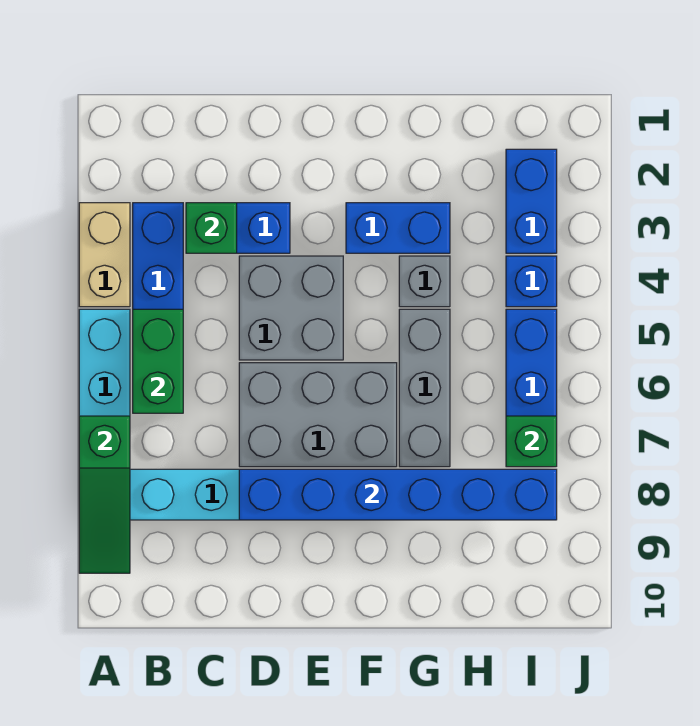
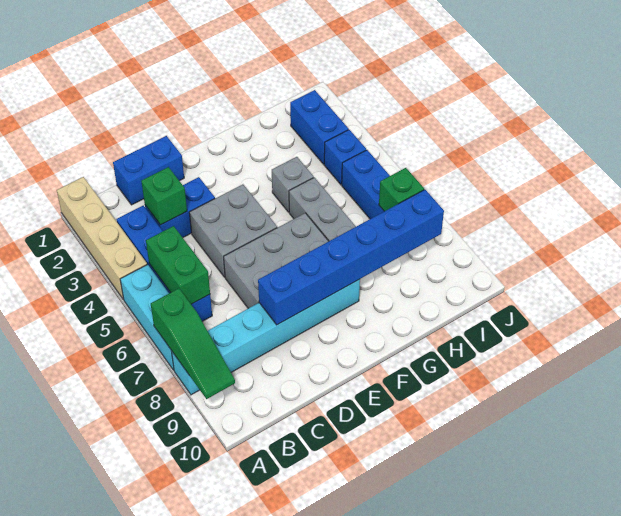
tan 1x2 brick [79,203,130,307] -> tan 1x4 brick [57,177,147,300]
blue 1x2 brick [346,203,450,253] -> blue 1x2 brick moved to [113,136,184,205]

